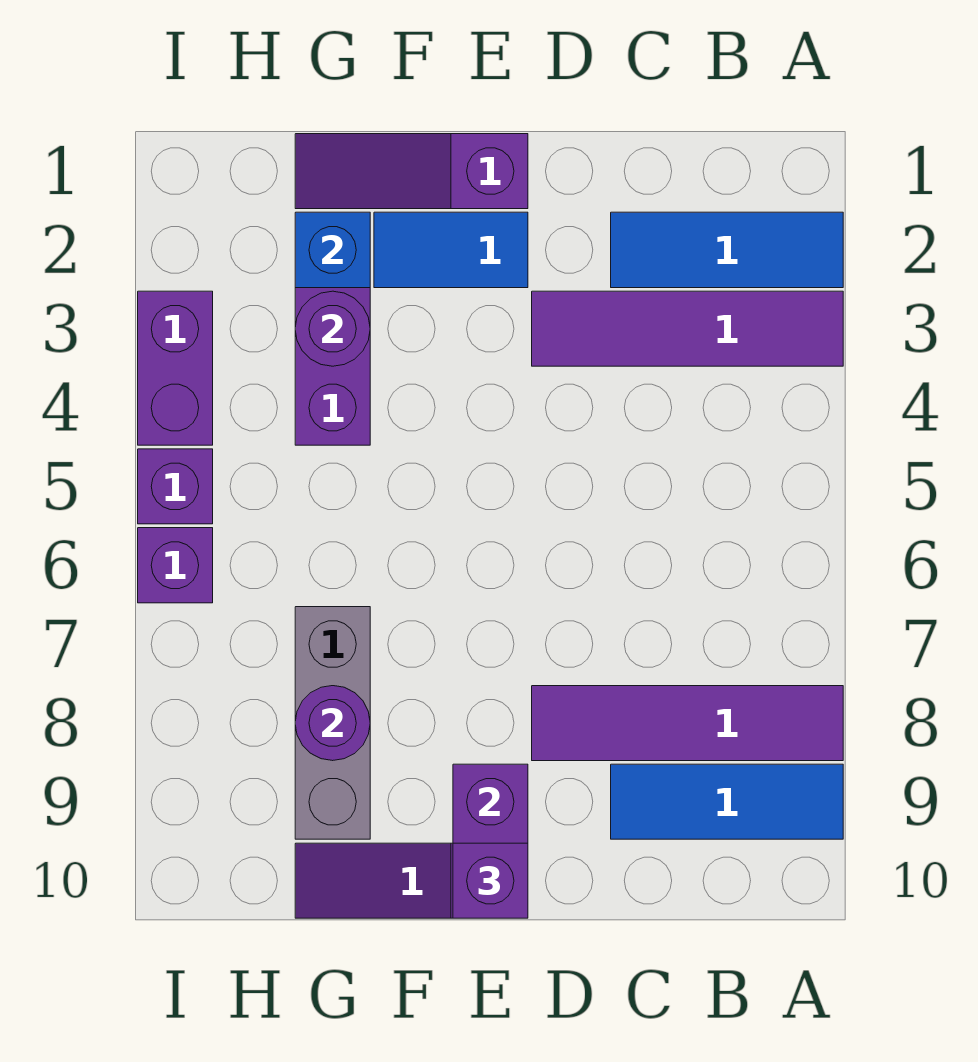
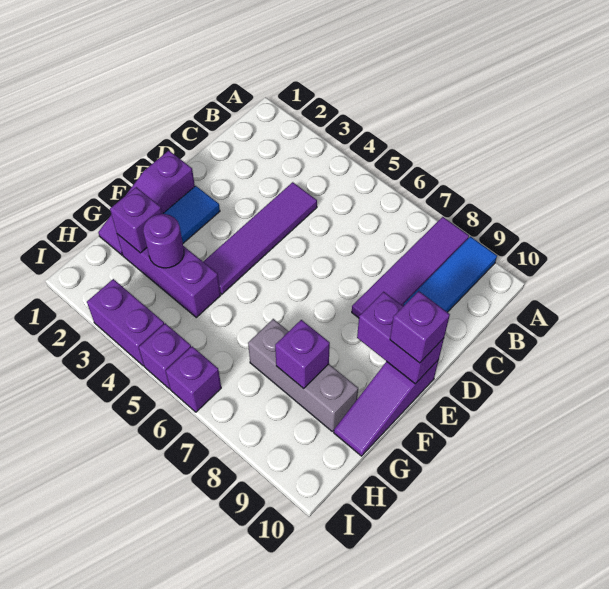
blue 1x3 tile [611,212,843,288] -> none
purple 1x4 tile [532,291,843,366] -> purple 1x4 tile moved to [203,182,317,294]
blue 1x1 brick [295,212,370,288] -> purple 1x1 brick [110,187,162,253]
purple 1x1 round brick [295,686,370,761] -> purple 1x1 brick [275,320,330,388]

